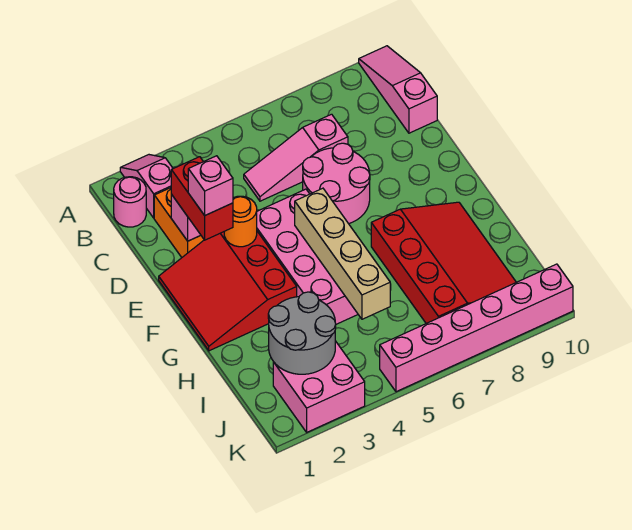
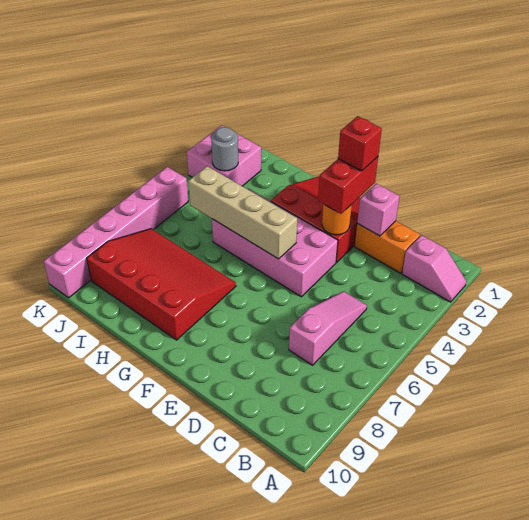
pink 1x3 slope [359,46,437,133] -> none
pink 1x1 round brick [114,177,146,227] -> none
red 1x2 brick [171,157,233,240] -> red 1x2 brick turned to [318,157,378,214]
pink 2x2 round brick [303,143,370,224] -> none
pink 1x1 brick [188,156,233,215] -> red 1x1 brick [338,116,382,171]
red 3x4 slope [371,202,516,323] -> red 3x4 slope turned to [87,229,236,340]
grey 2x2 round brick [268,292,336,374] -> grey 1x1 round brick [211,127,238,171]

